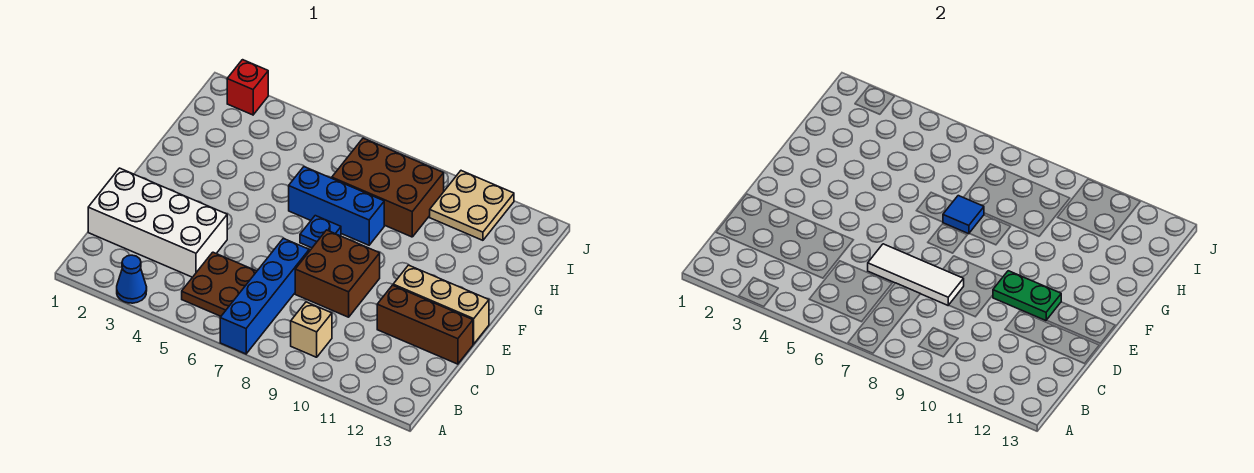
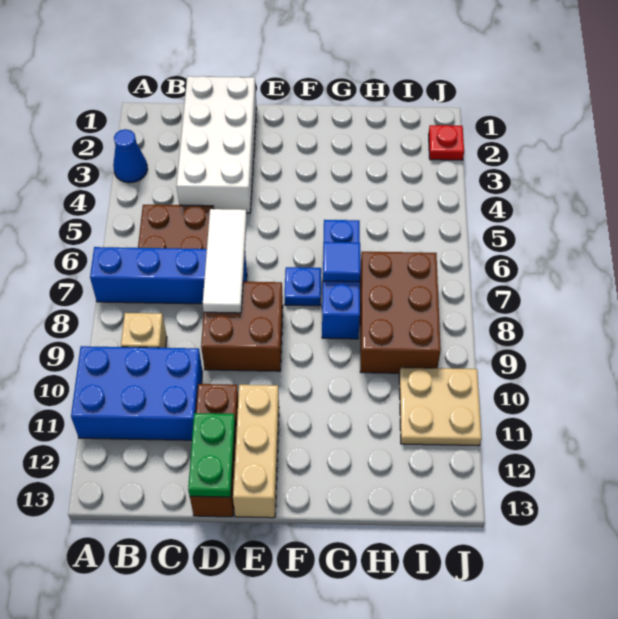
none -> blue 2x3 brick [71,346,203,440]
green 1x2 plate [993,271,1061,321] -> green 1x2 plate moved to [188,413,235,497]
red 1x1 brick [227,60,268,115] -> red 1x1 plate [429,125,464,160]

